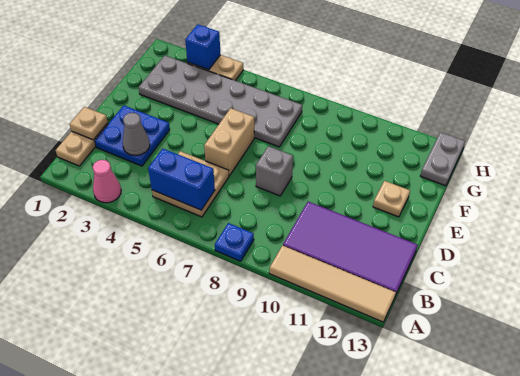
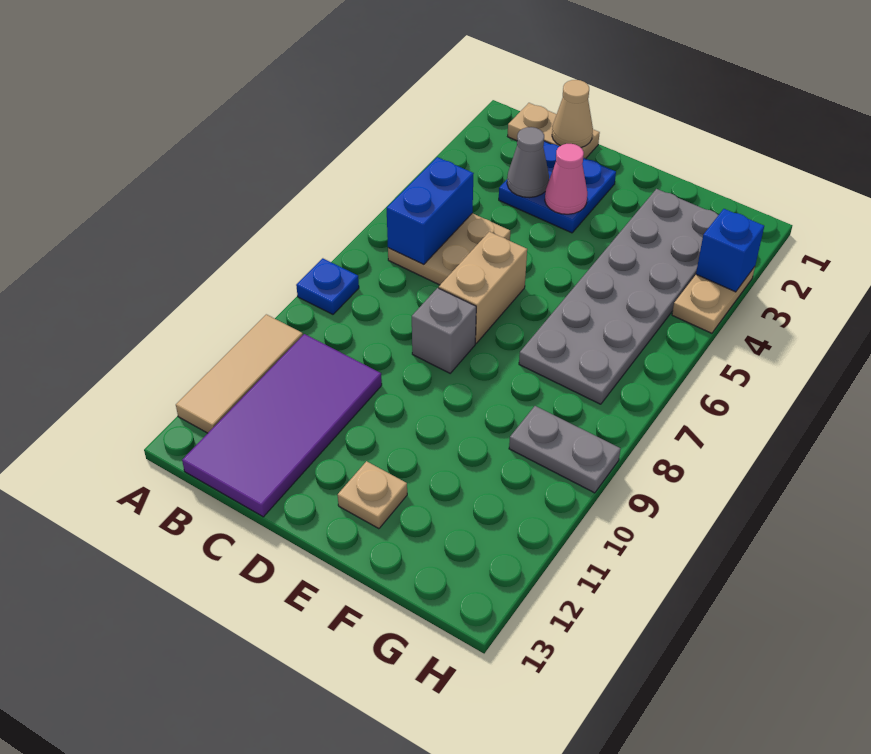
pink 1x1 cone [93,160,121,203] -> pink 1x1 cone moved to [545,144,587,214]
tan 1x4 tile [269,245,396,322] -> tan 1x3 tile [176,314,303,433]
tan 1x1 plate [70,107,108,140] -> tan 1x1 cone [552,80,593,147]
tan 1x2 brick [204,108,254,176] -> tan 1x2 brick turned to [439,232,527,343]
grey 1x2 plate [420,132,465,186] -> grey 1x2 plate moved to [509,406,621,493]

